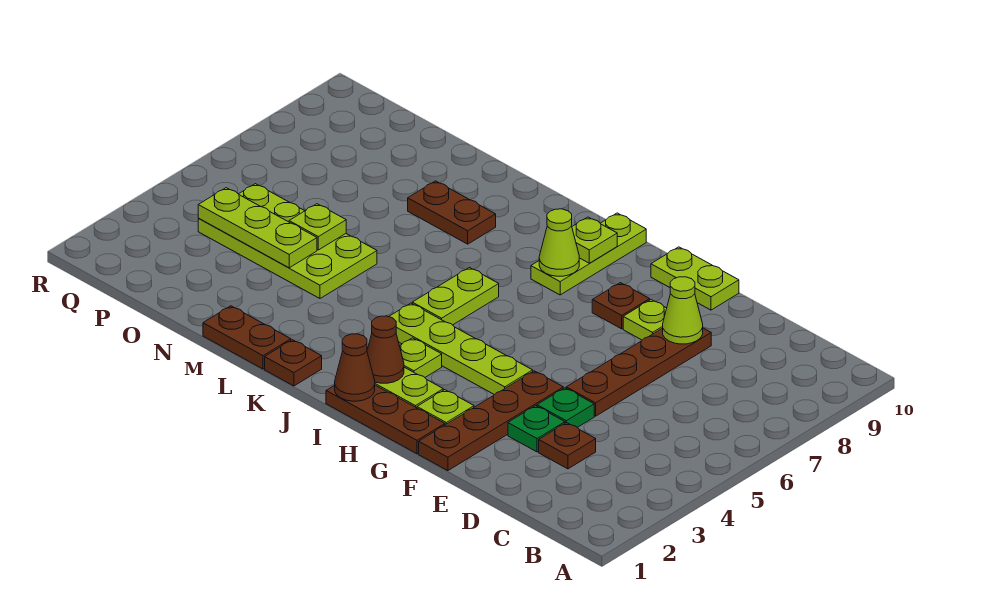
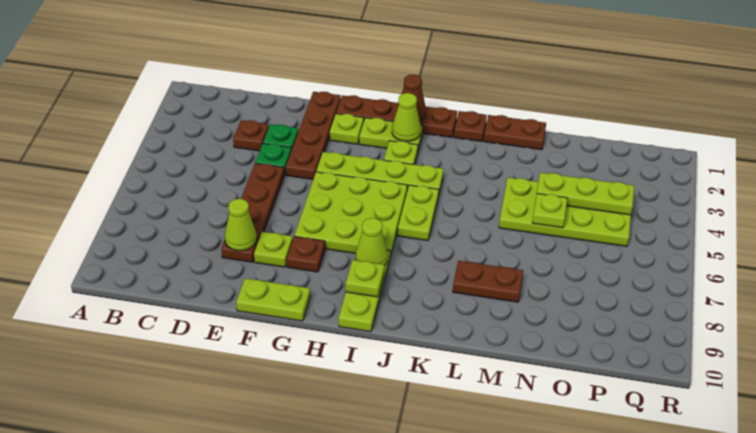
brown 1x3 plate [326,385,445,454] -> brown 1x4 plate [336,95,457,137]
none -> lime 3x3 plate [294,172,407,257]
brown 1x1 cone [367,316,404,383] -> lime 1x1 cone [392,93,421,142]

